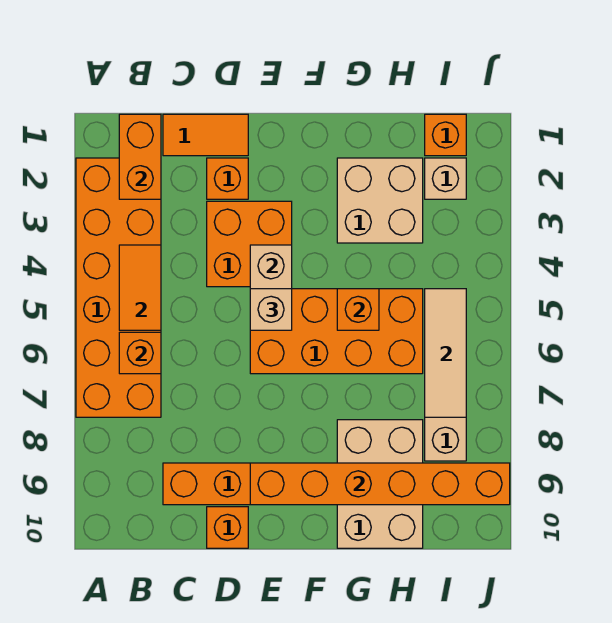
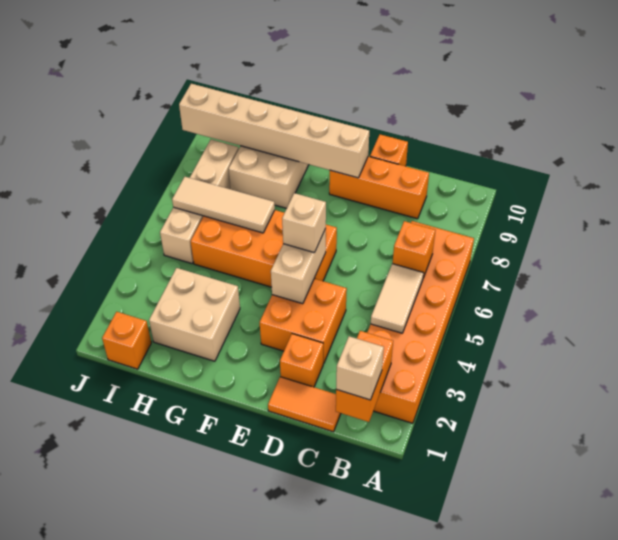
orange 1x2 tile [119,245,161,330] -> tan 1x2 tile [371,264,423,333]
orange 1x6 brick [250,463,510,505] -> tan 1x6 brick [179,84,369,178]
orange 1x1 brick [337,289,379,330] -> none
tan 1x1 brick [425,158,466,199] -> tan 1x1 brick moved to [336,336,384,400]
tan 1x3 tile [425,289,466,417] -> tan 1x3 tile turned to [172,177,275,233]

